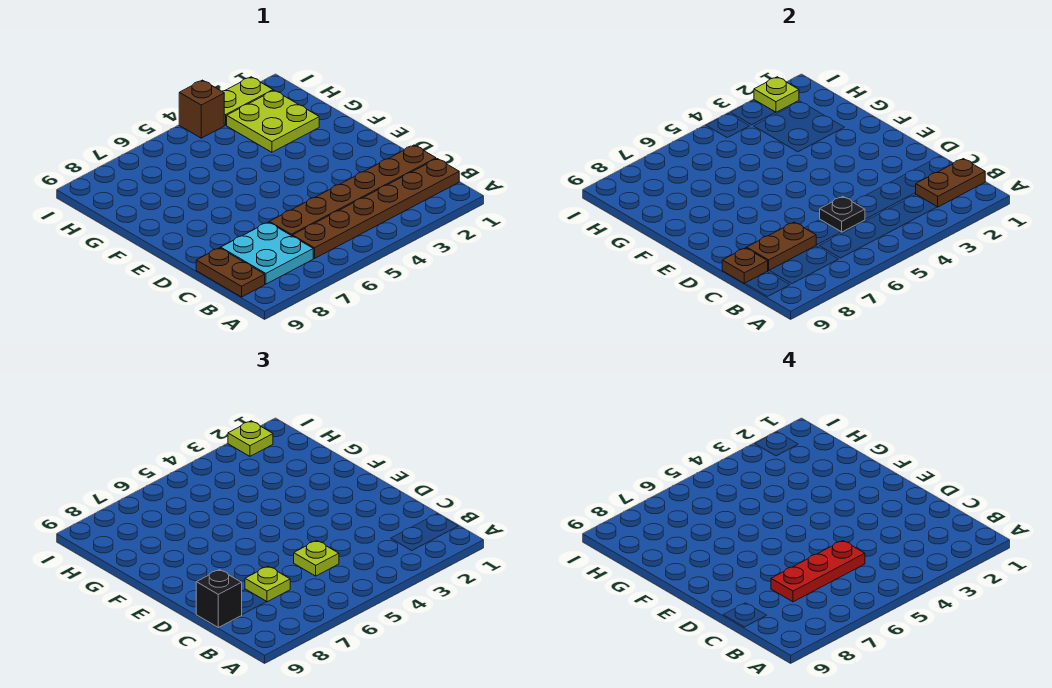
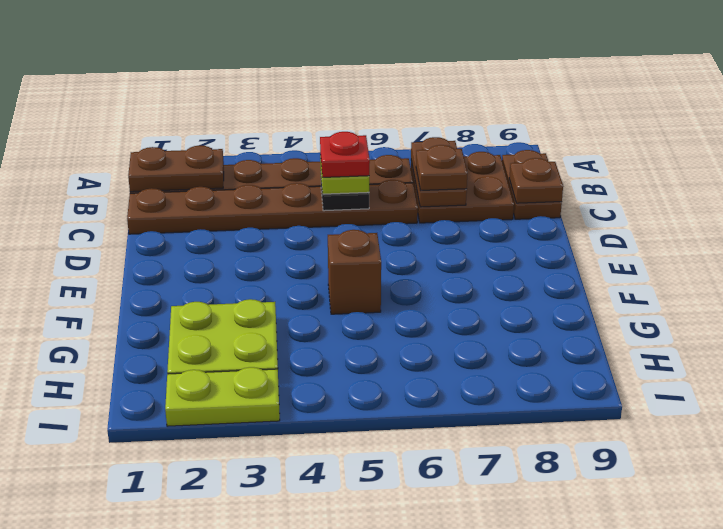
cyan 2x2 plate [221,222,313,284] -> brown 2x2 plate [411,152,514,223]
red 1x3 plate [771,541,865,602] -> red 1x1 plate [320,132,370,177]
brown 1x2 plate [747,222,816,271] -> brown 1x2 plate turned to [411,137,467,207]
lime 1x1 plate [245,566,290,602] -> brown 1x1 plate [416,145,467,191]
black 1x1 brick [196,570,242,627] -> none
lime 1x1 plate [754,77,799,112] -> none
lime 1x1 plate [228,421,273,456] -> none
brown 1x1 brick [179,80,224,138] -> brown 1x1 brick moved to [328,230,381,314]

